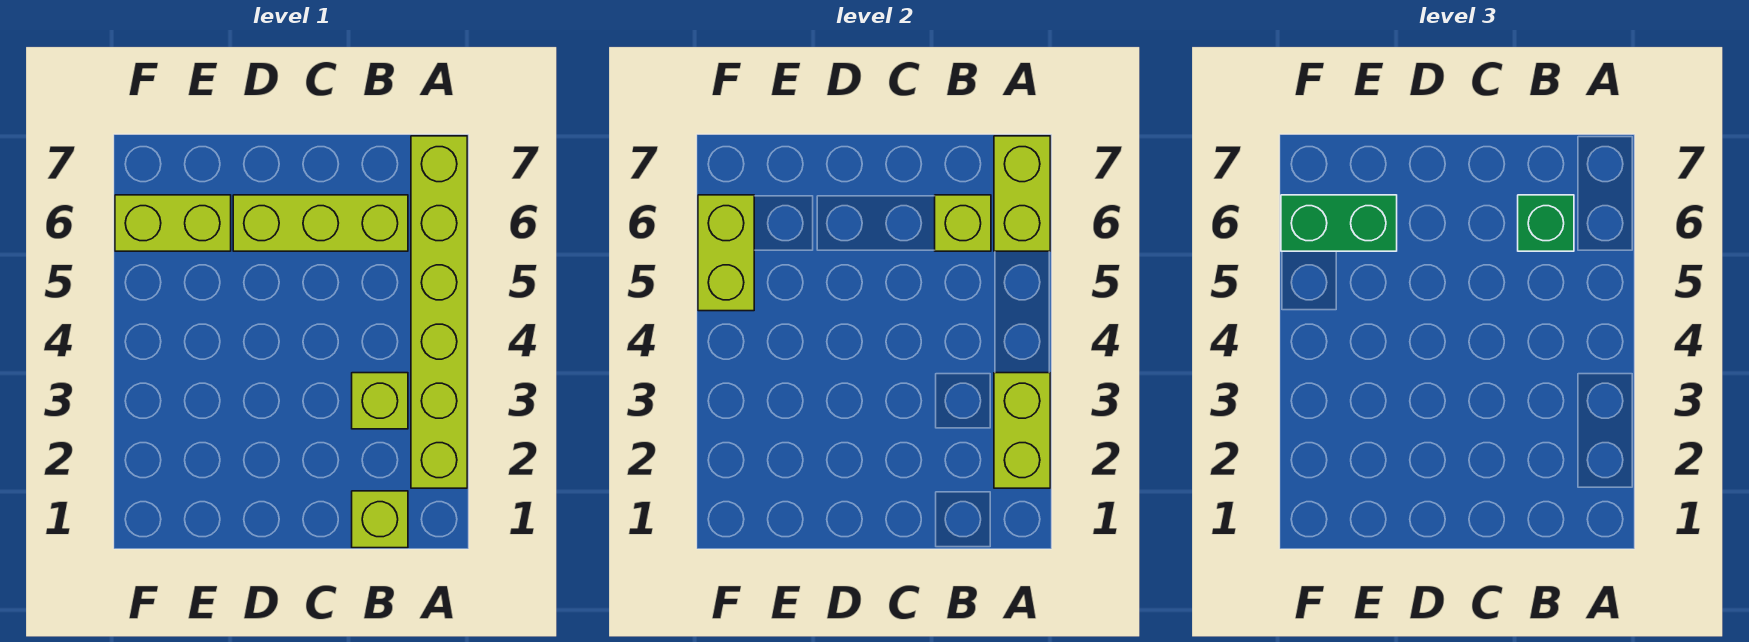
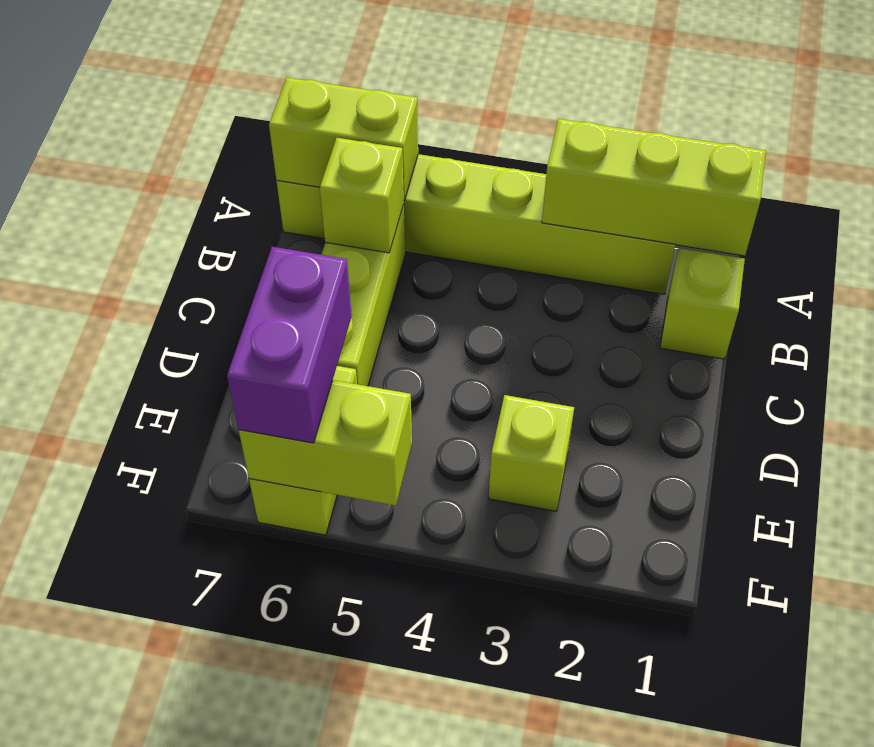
lime 1x2 brick [994,373,1050,488] -> lime 1x3 brick [542,119,766,255]
lime 1x1 brick [352,373,408,429] -> lime 1x1 brick moved to [489,395,574,511]
green 1x1 brick [1518,195,1574,251] -> none
green 1x2 brick [1281,195,1397,251] -> purple 1x2 brick [227,247,352,443]

